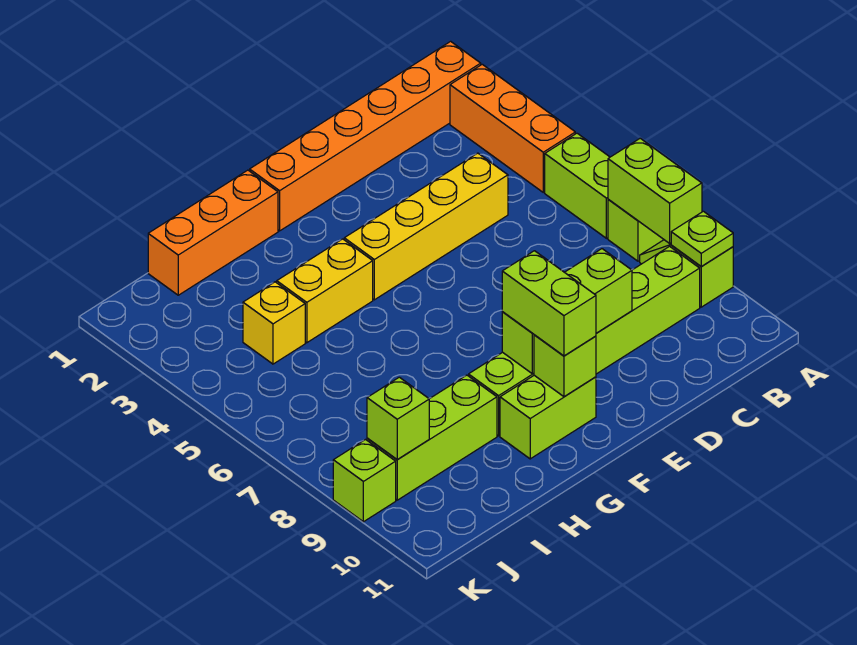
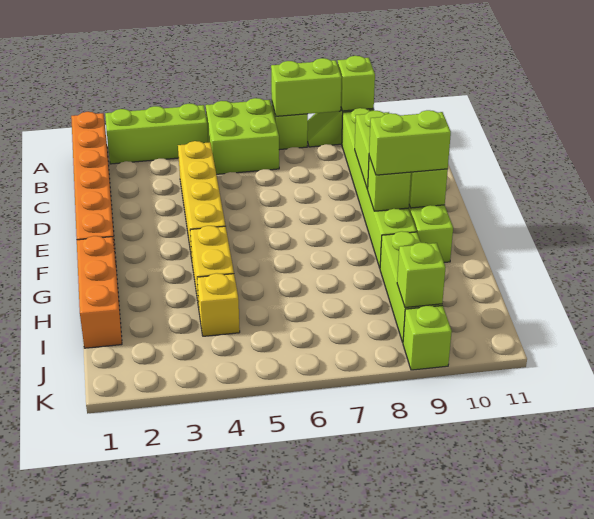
orange 1x3 brick [450,64,575,192] -> lime 1x3 brick [105,104,208,164]
lime 1x2 brick [545,133,610,238] -> lime 2x2 brick [206,98,279,174]
lime 1x1 plate [671,211,733,267] -> lime 1x1 brick [338,56,375,111]

